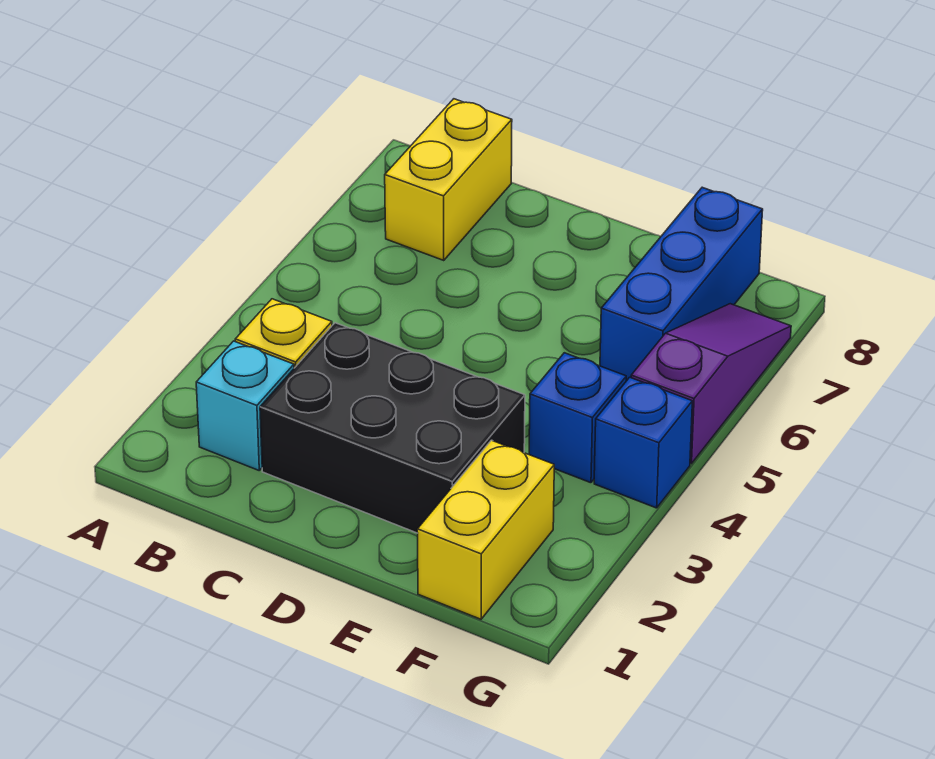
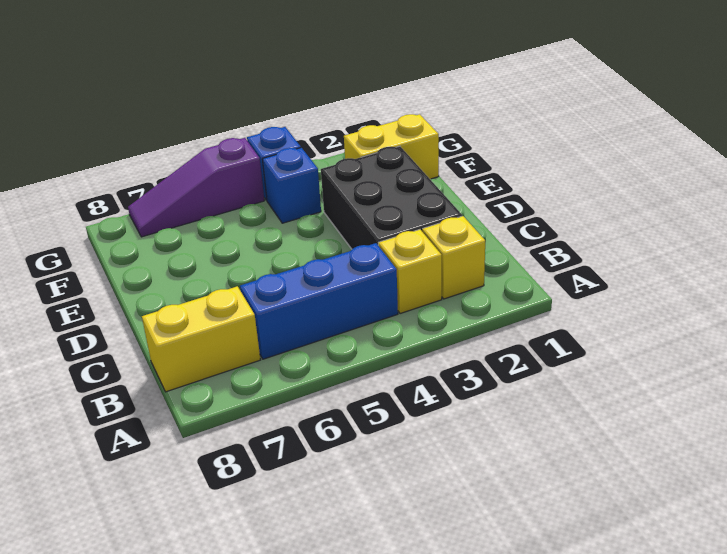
cyan 1x1 brick [196,341,294,470] -> yellow 1x1 brick [422,216,485,299]
blue 1x3 brick [600,187,763,381] -> blue 1x3 brick moved to [240,243,398,359]

